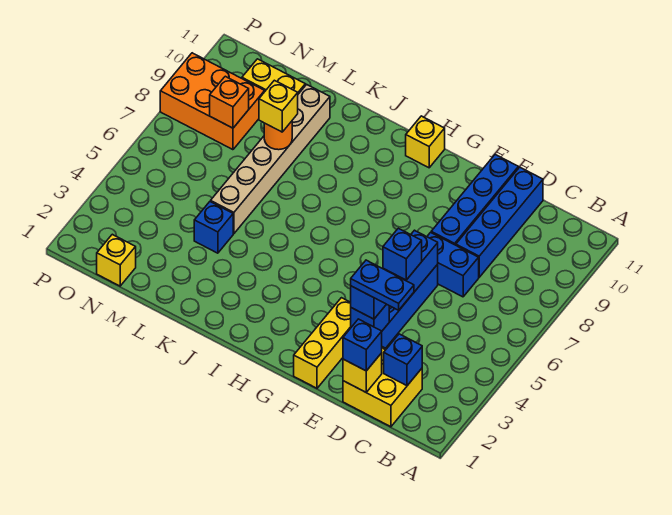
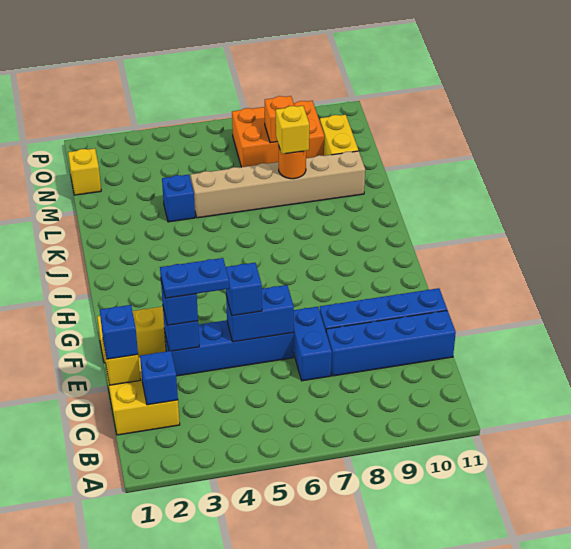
blue 1x2 plate [351,260,414,310] -> blue 1x2 plate turned to [160,258,229,298]
yellow 1x1 brick [406,116,445,168] -> none
orange 2x3 brick [160,53,265,150] -> orange 2x3 brick turned to [232,101,324,167]

